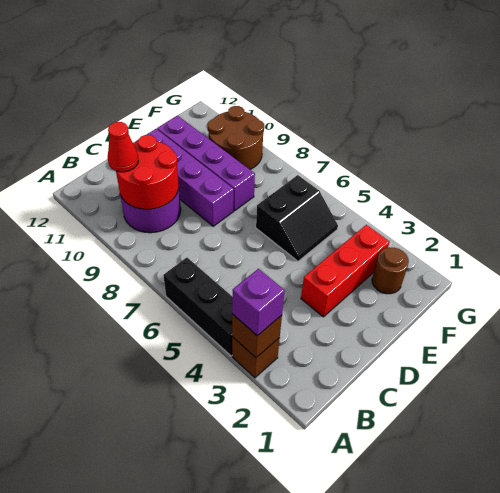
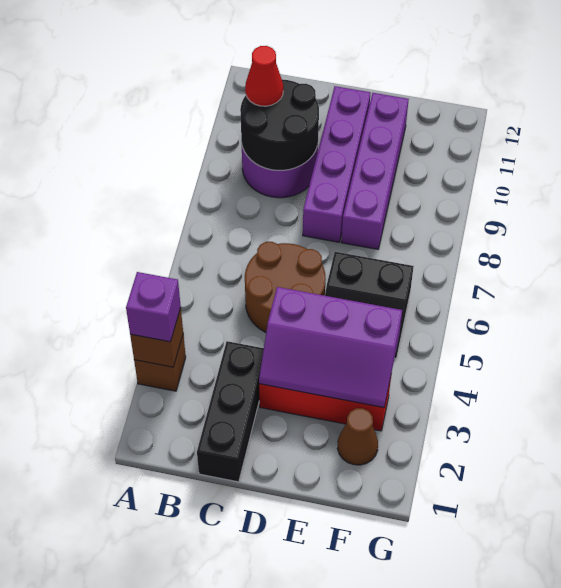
black 1x3 brick [163,258,233,356] -> black 1x3 brick moved to [197,341,264,482]
red 2x2 round brick [116,135,179,209] -> black 2x2 round brick [240,80,319,170]
none -> purple 2x3 slope [259,287,402,408]
brown 1x1 round brick [372,247,409,294] -> brown 1x1 cone [338,408,378,465]
brown 2x2 round brick [208,106,264,169] -> brown 2x2 round brick moved to [245,242,325,332]

